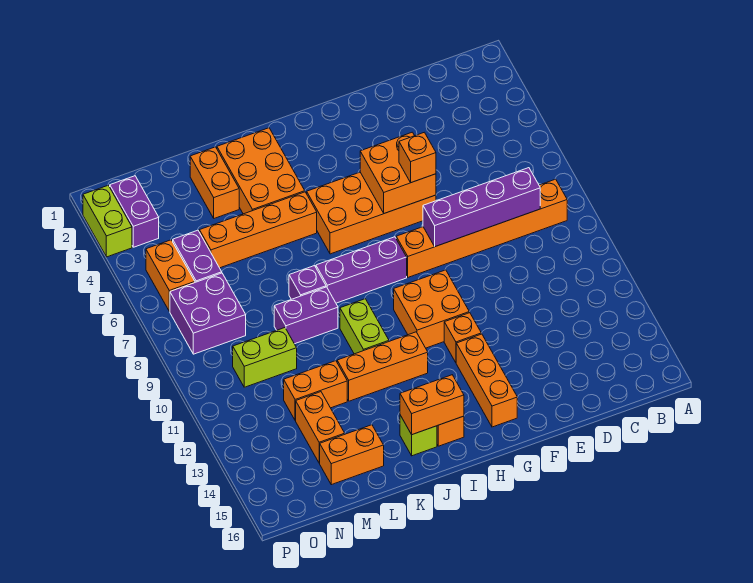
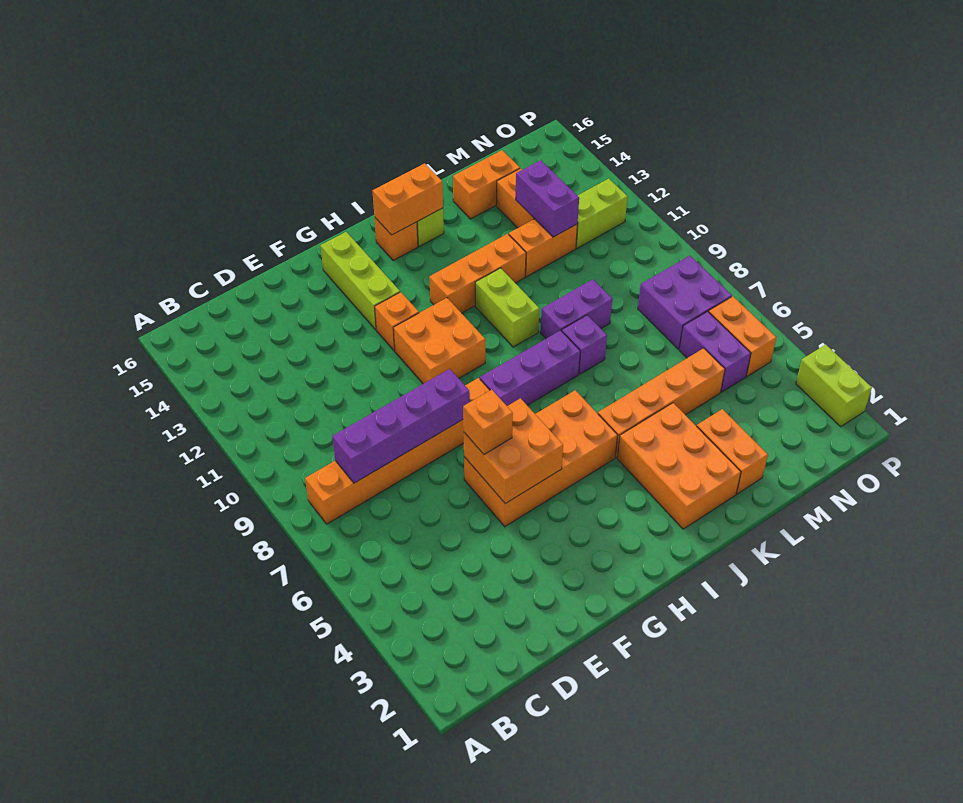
orange 1x3 brick [456,334,517,427] -> lime 1x3 brick [320,232,400,330]
lime 1x2 brick [233,328,297,387] -> lime 1x2 brick moved to [576,179,628,248]
purple 1x2 brick [110,176,159,247] -> purple 1x2 brick moved to [516,160,579,237]

